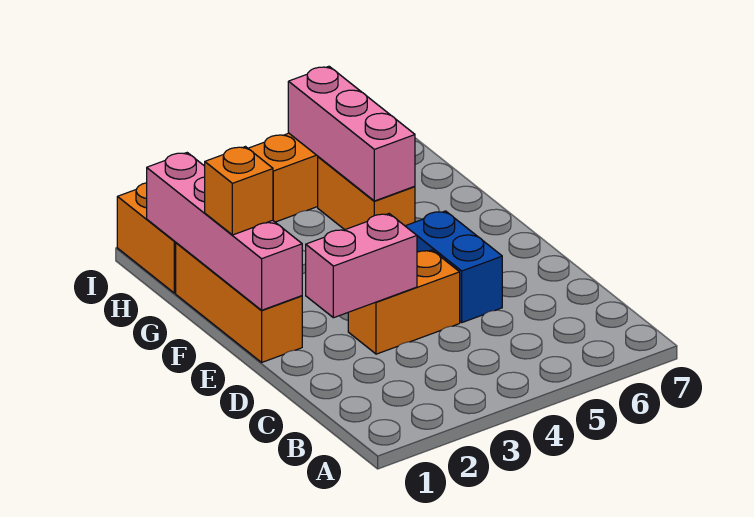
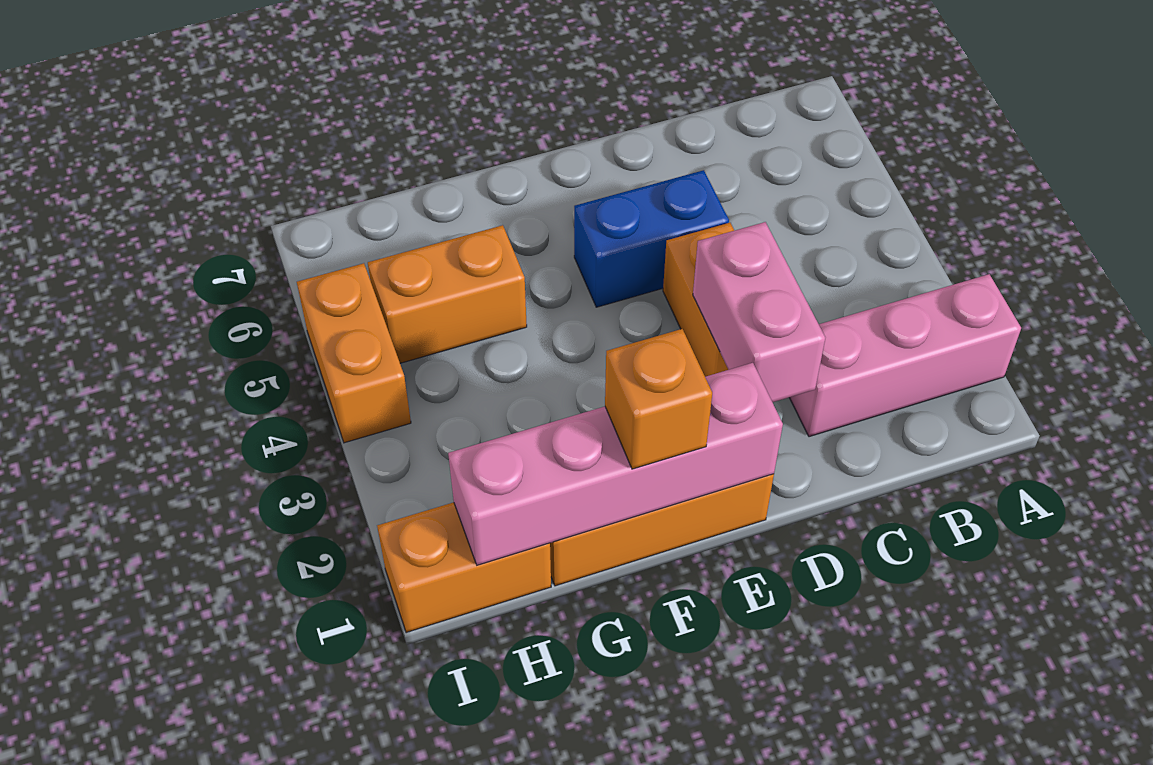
pink 1x3 brick [288,66,415,201] -> pink 1x3 brick moved to [789,274,1021,437]

